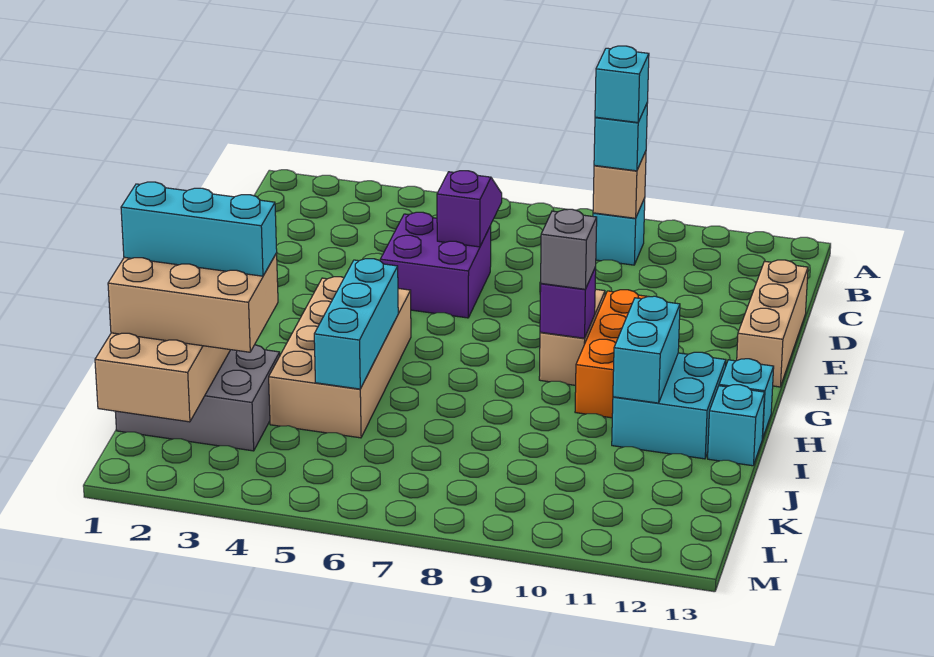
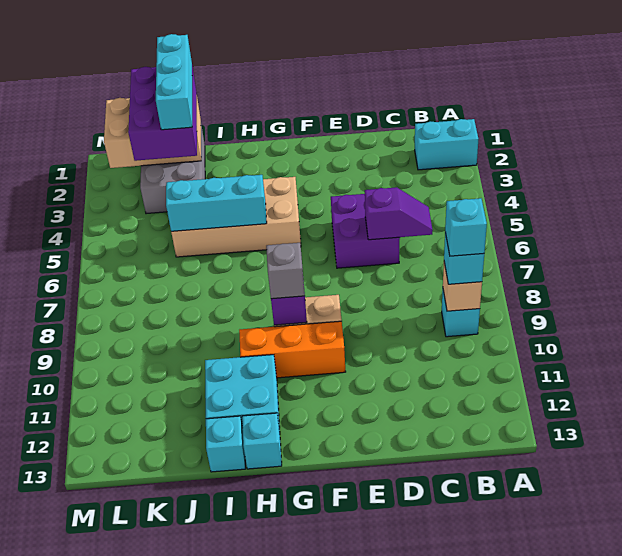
tan 1x3 brick [737,260,808,387] -> none
cyan 1x2 brick [613,296,680,403] -> cyan 1x2 brick moved to [415,119,478,170]
tan 2x3 brick [108,253,278,352] -> purple 2x3 brick [128,67,197,161]

